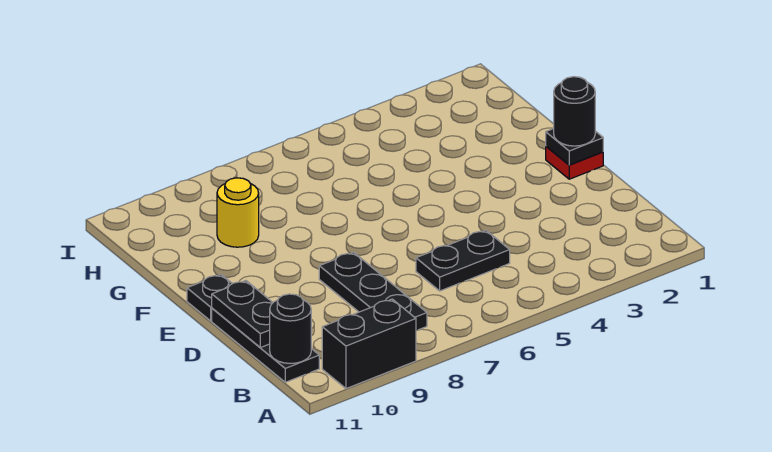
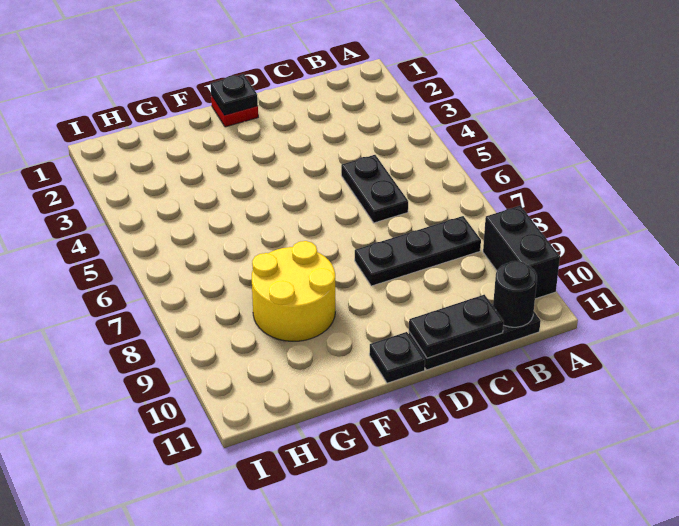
black 1x1 round brick [553,77,595,146] -> none
yellow 1x1 round brick [217,178,259,247] -> yellow 2x2 round brick [252,241,335,341]

